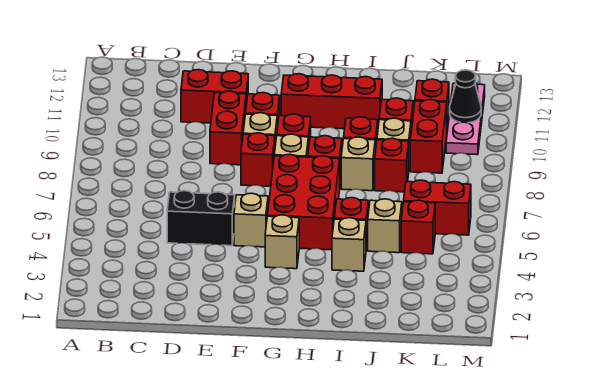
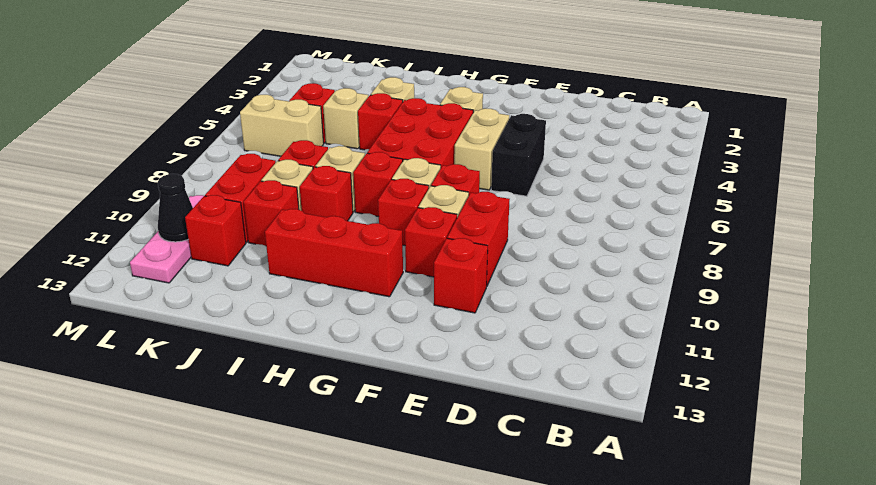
black 1x2 brick [167,191,235,246] -> black 1x2 brick turned to [491,114,546,196]
red 1x2 brick [181,70,248,123] -> red 1x1 brick [434,238,488,313]
tan 1x1 brick [234,193,268,247] -> tan 1x2 brick [454,109,509,190]
red 1x2 brick [404,180,471,235] -> tan 1x2 brick [240,95,324,156]

